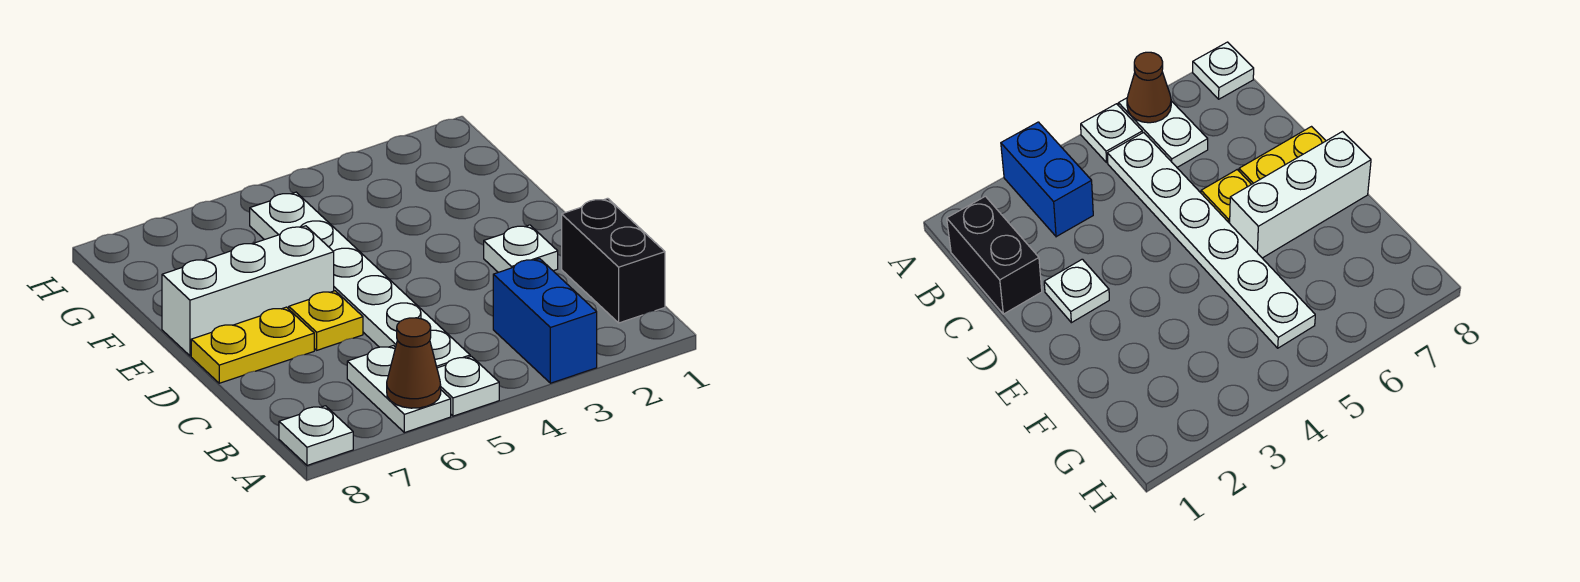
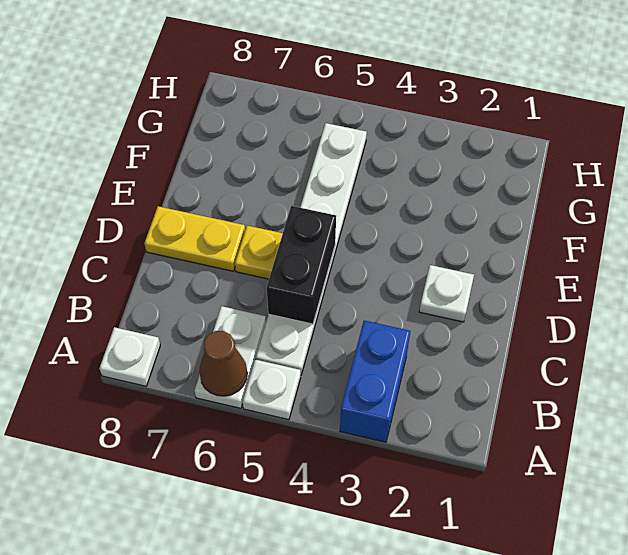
black 1x2 brick [562,198,665,323] -> black 1x2 brick moved to [267,206,336,324]
white 1x3 brick [162,226,334,356] -> none

